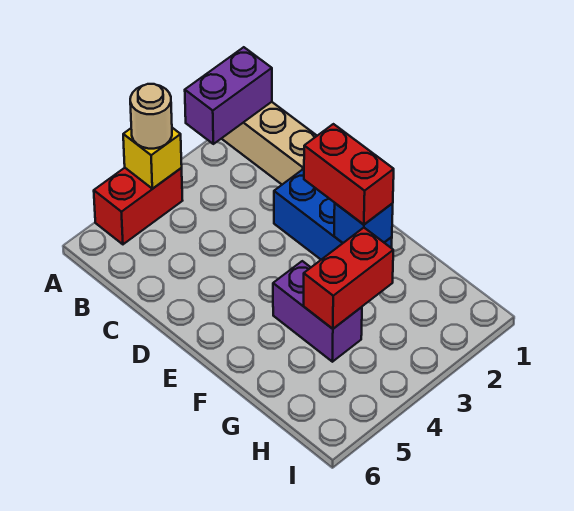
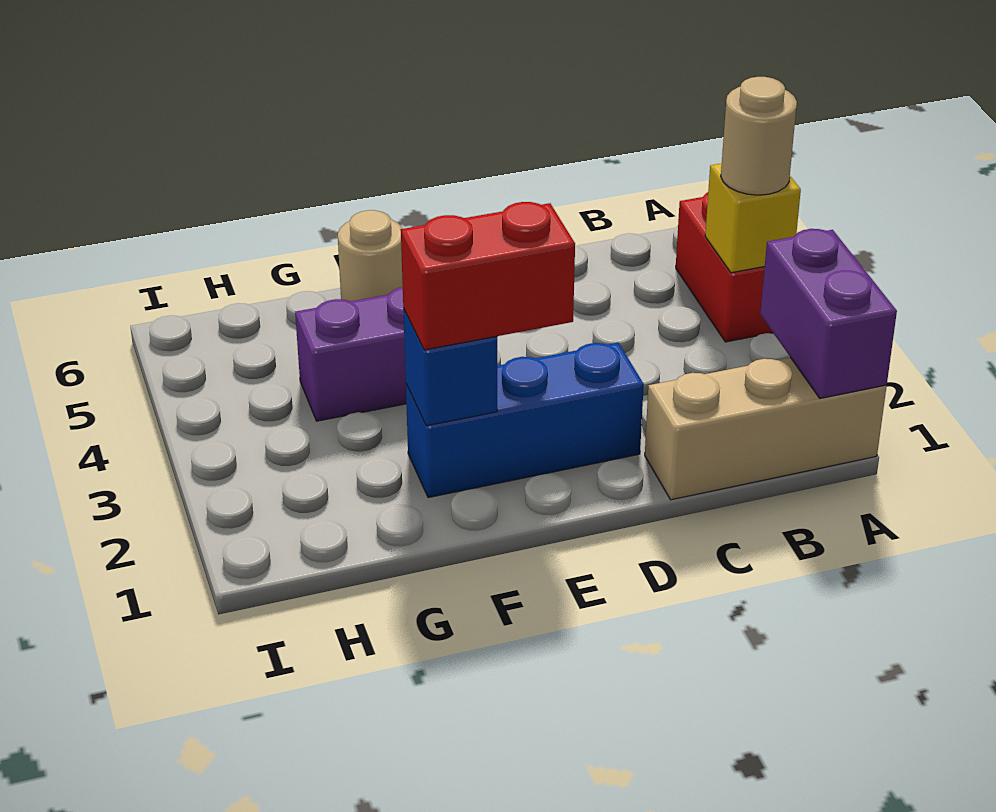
none -> tan 1x1 round brick [338,210,403,302]
red 1x2 brick [304,228,393,329] -> none

